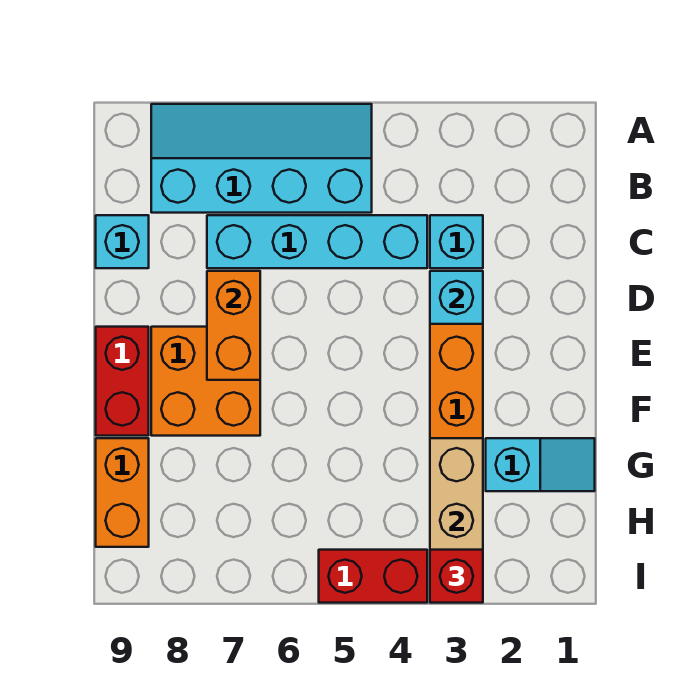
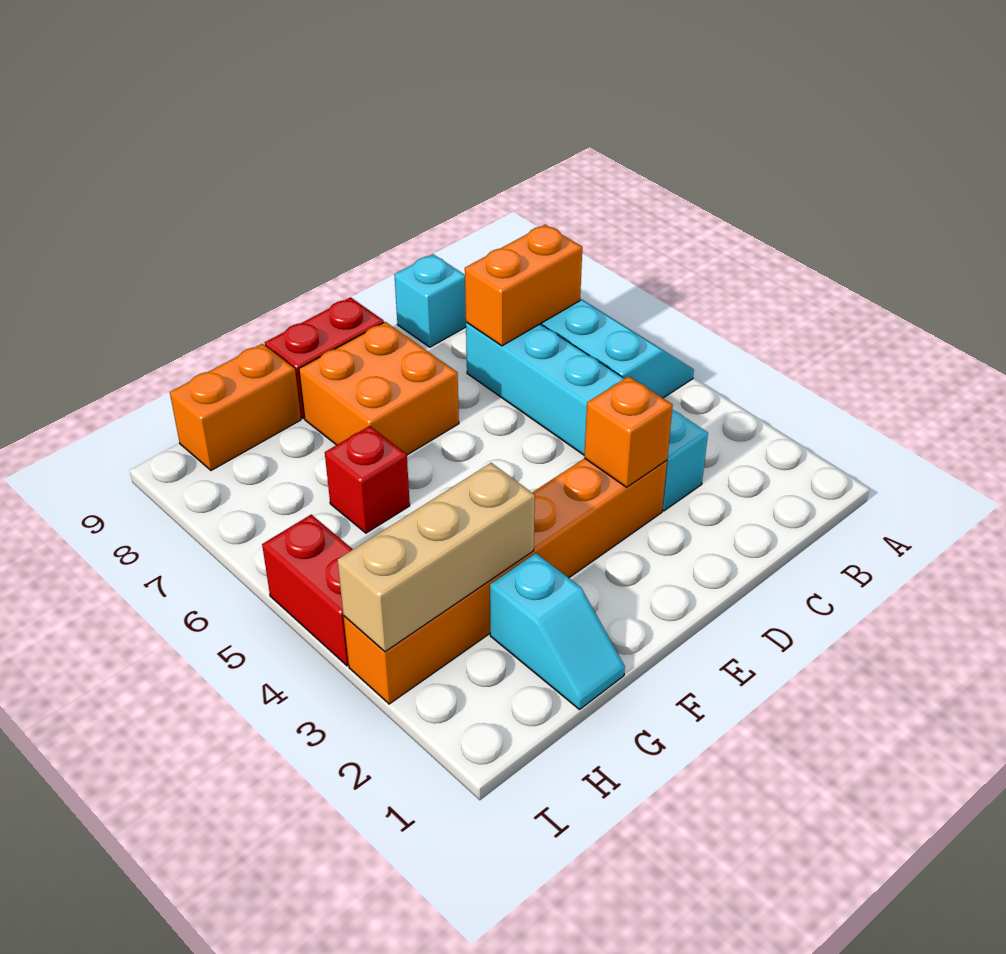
cyan 1x1 brick [430,271,483,324] -> orange 1x1 brick [584,376,673,487]
orange 1x2 brick [207,271,260,380] -> orange 1x2 brick moved to [465,225,582,346]
red 1x1 brick [430,550,483,603] -> red 1x1 brick moved to [325,426,410,533]

